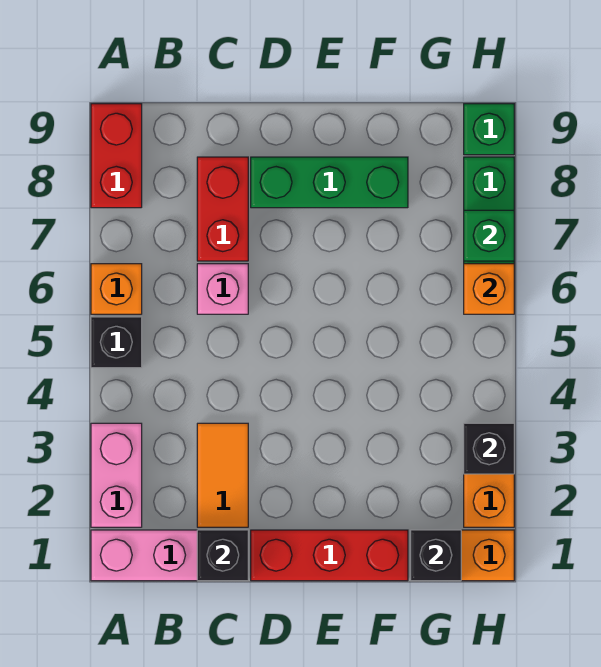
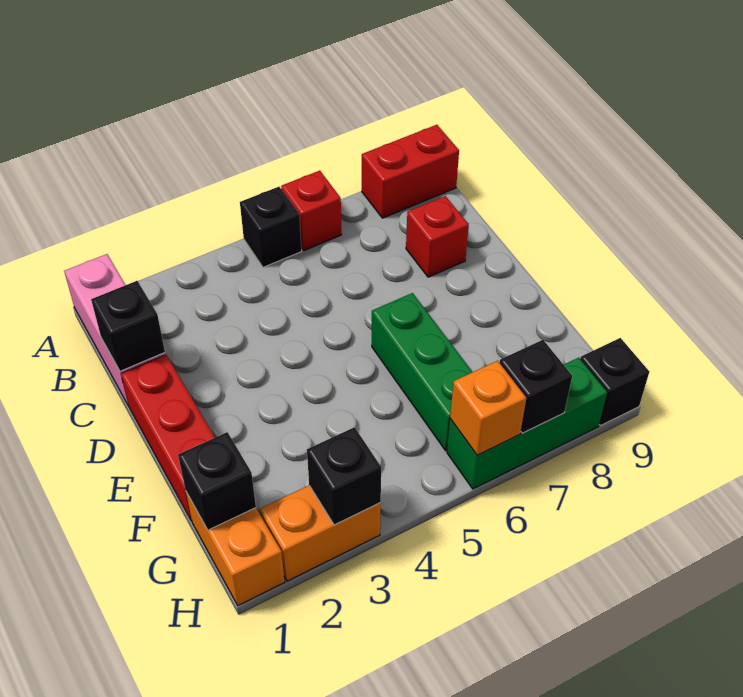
pink 1x2 brick [91,423,142,527] -> none
orange 1x1 brick [91,264,142,314] -> red 1x1 brick [281,171,341,250]
orange 1x2 tile [197,423,248,527] -> none
pink 1x1 brick [197,264,248,314] -> none
red 1x2 brick [197,157,248,261] -> red 1x1 brick [406,196,469,277]
green 1x3 brick [251,157,408,208] -> green 1x3 brick moved to [372,293,472,451]
green 1x1 brick [464,210,514,261] -> black 1x1 brick [500,340,572,433]
green 1x1 brick [464,104,514,155] -> black 1x1 brick [580,338,649,425]

